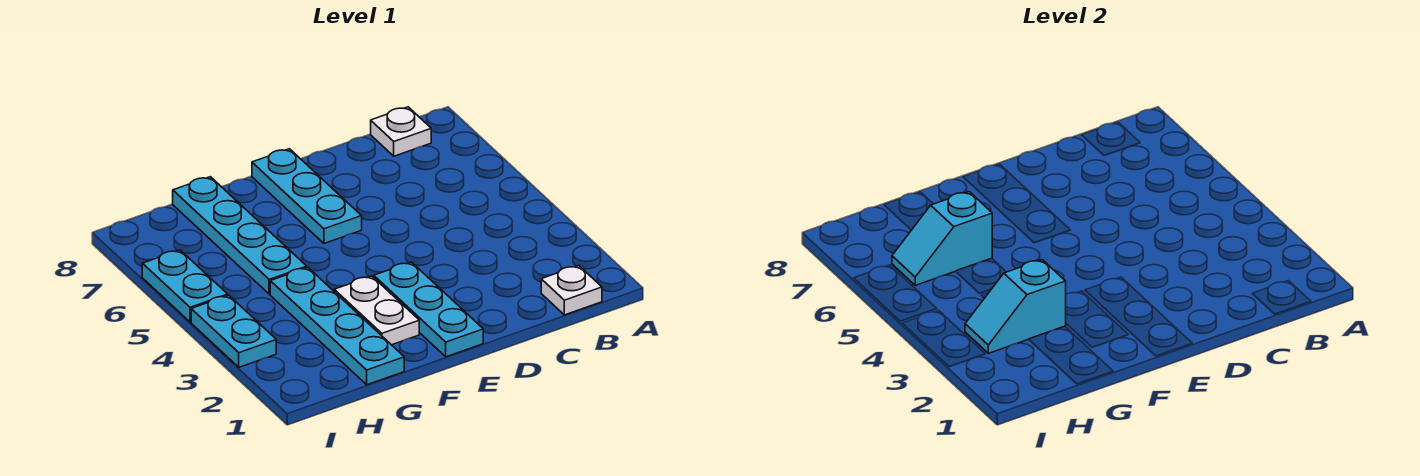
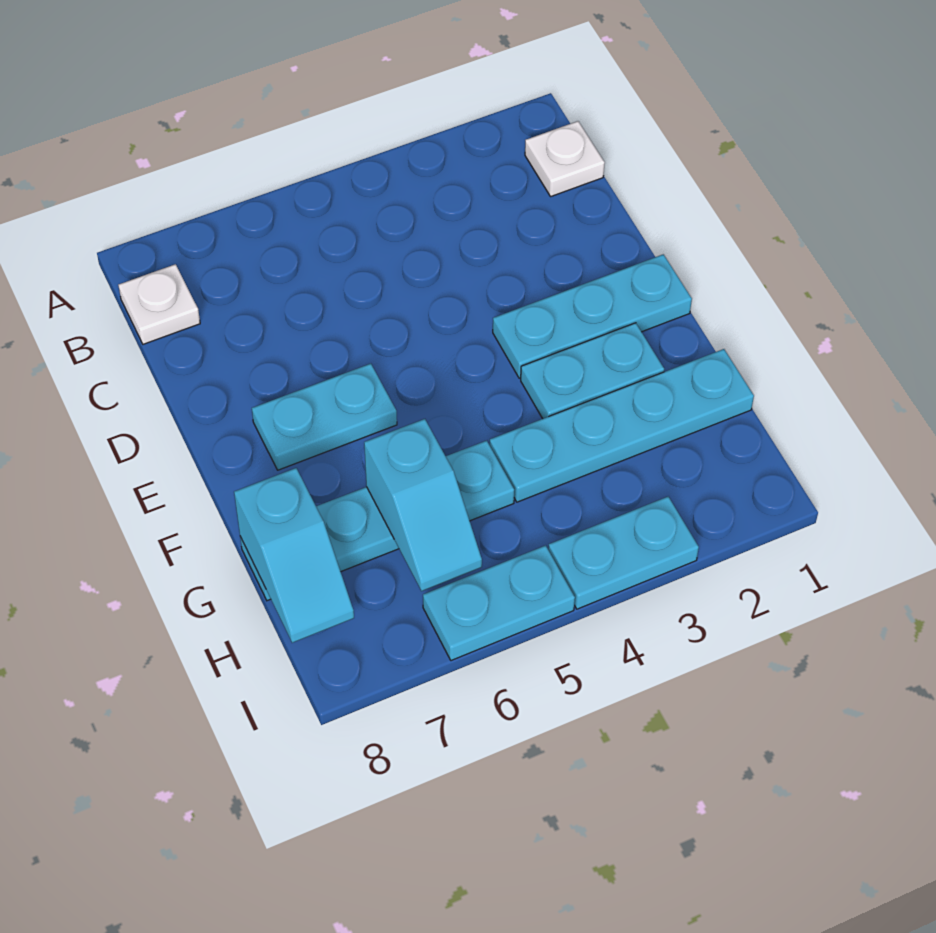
cyan 1x3 plate [252,149,362,243] -> cyan 1x2 plate [252,364,397,470]
white 1x2 plate [334,276,419,345] -> cyan 1x2 plate [521,323,664,419]
cyan 1x2 slope [965,260,1066,353] -> cyan 1x2 slope moved to [234,468,354,643]

